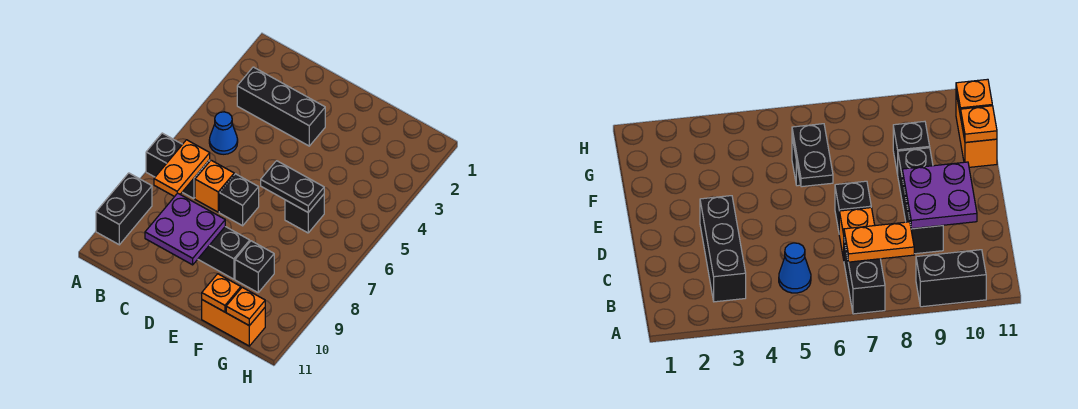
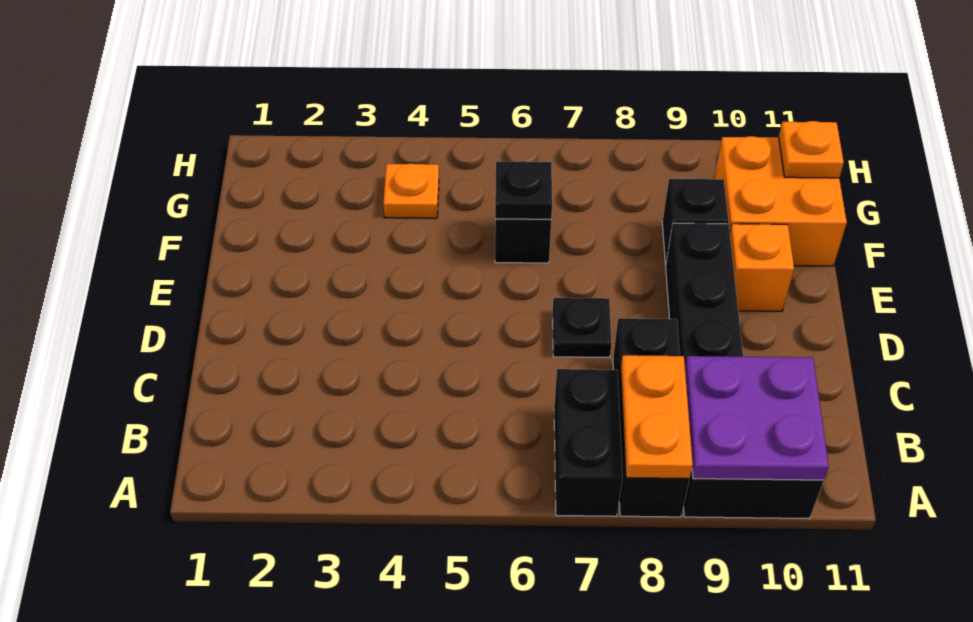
black 1x3 brick [237,67,325,146] -> black 1x3 brick moved to [613,318,690,517]
blue 1x1 cone [209,112,238,154] -> none
orange 1x2 plate [154,140,210,197] -> orange 1x2 plate turned to [621,355,693,479]
orange 1x1 brick [195,160,234,212] -> orange 1x1 brick moved to [730,224,794,311]
purple 2x2 plate [145,193,225,265] -> purple 2x2 plate moved to [685,356,829,480]
black 1x1 brick [219,174,259,226] -> black 1x1 plate [553,298,612,357]
black 1x2 plate [261,161,324,212] -> black 1x1 plate [495,161,552,219]
orange 1x2 brick [202,300,265,346] -> orange 2x2 brick [714,136,847,266]
orange 1x1 plate [202,274,241,312] -> orange 1x1 plate moved to [383,163,439,218]

